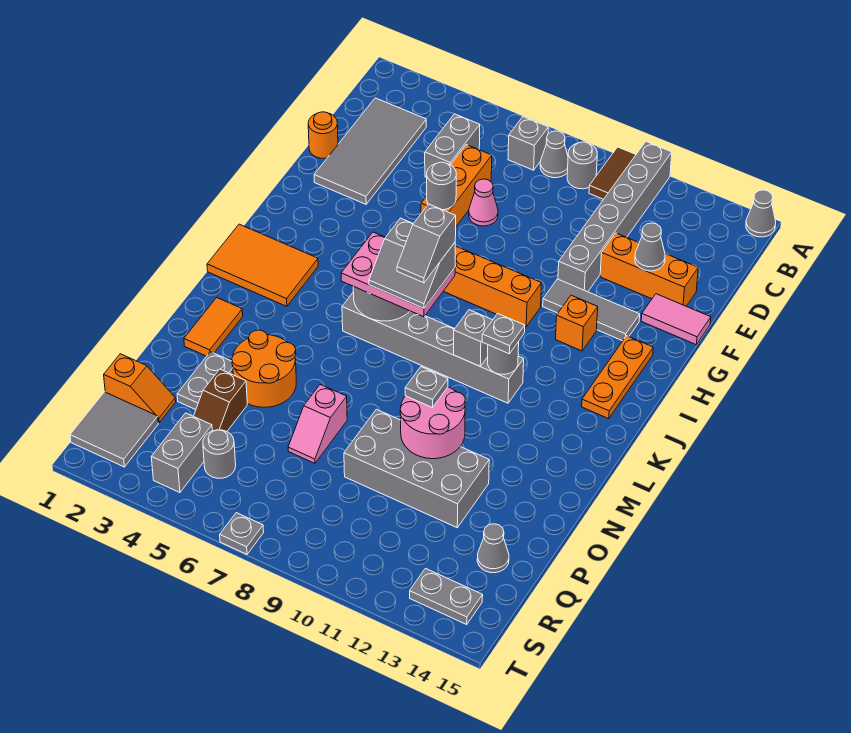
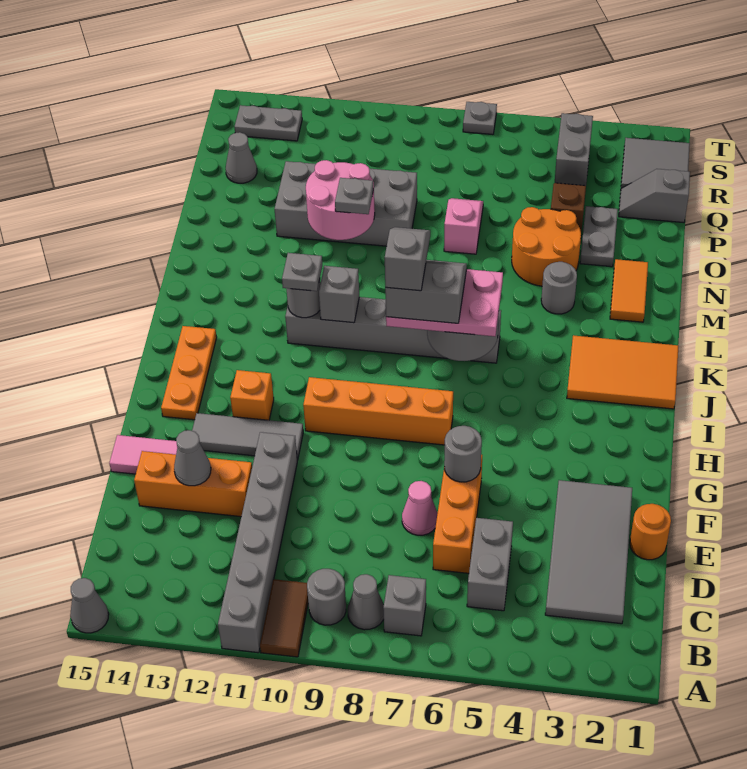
orange 1x2 slope [104,354,176,423] -> grey 1x2 slope [619,169,690,223]
grey 1x1 round brick [203,430,236,478] -> grey 1x1 round brick moved to [541,262,577,314]

